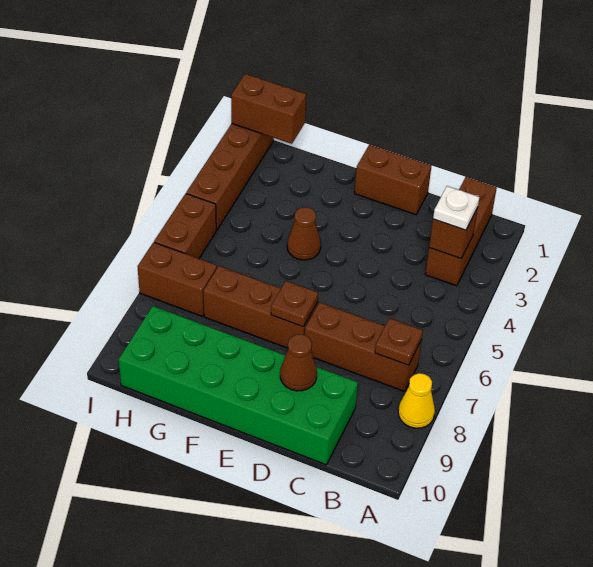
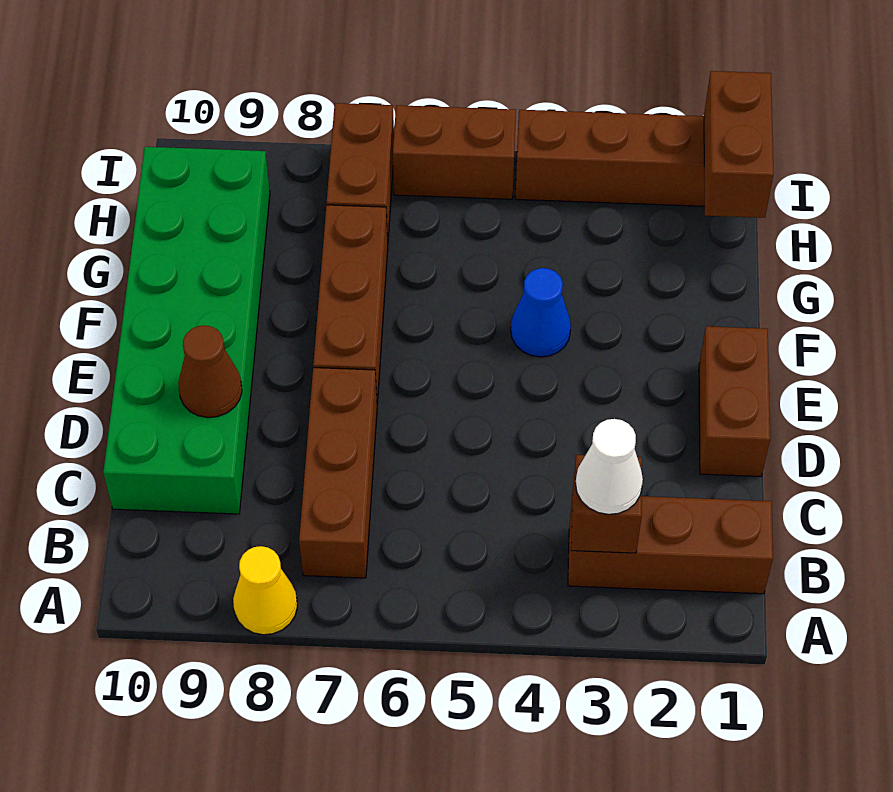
white 1x1 plate [433,186,479,230] -> white 1x1 cone [576,419,643,514]
brown 1x1 plate [375,318,423,365] -> none
brown 1x1 plate [271,281,318,327] -> none
brown 1x1 cone [287,207,321,260] -> blue 1x1 cone [511,268,571,357]

